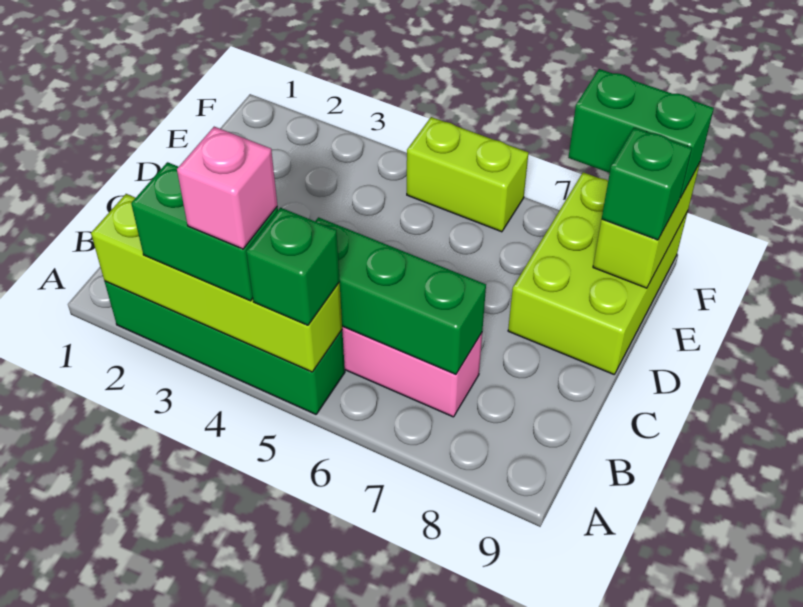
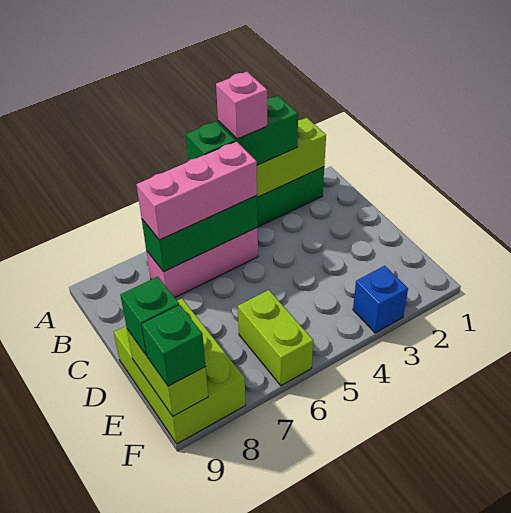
none -> pink 1x3 brick [136,141,257,240]
none -> blue 1x1 brick [353,266,408,333]
lime 1x2 brick [407,117,528,232] -> lime 1x2 brick turned to [238,290,313,386]
green 1x2 brick [568,69,714,198] -> green 1x1 brick [142,305,205,386]

